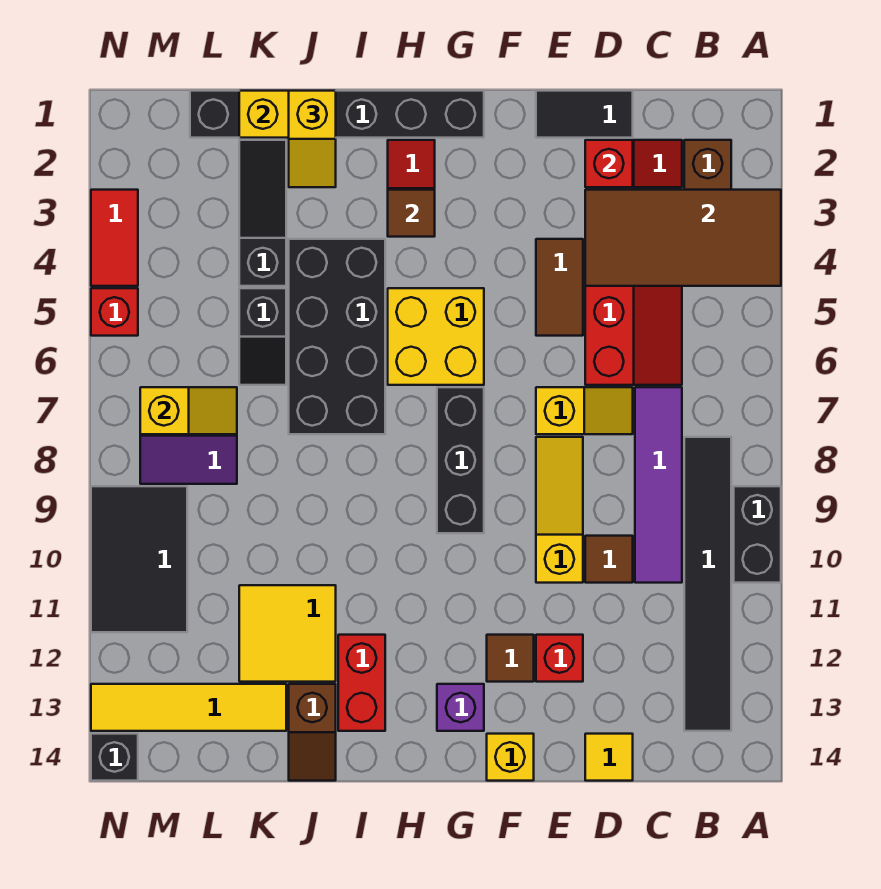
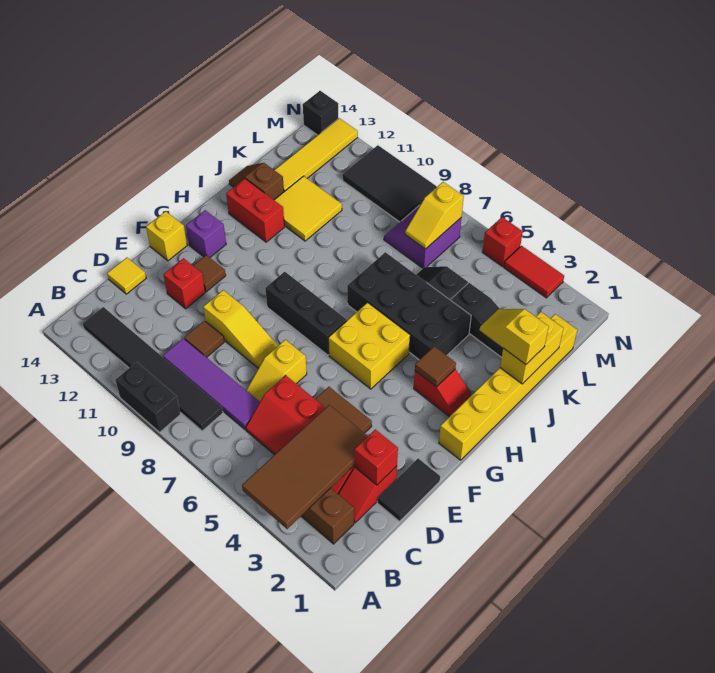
black 1x6 brick [190,91,484,138] -> yellow 1x6 brick [439,314,577,460]

